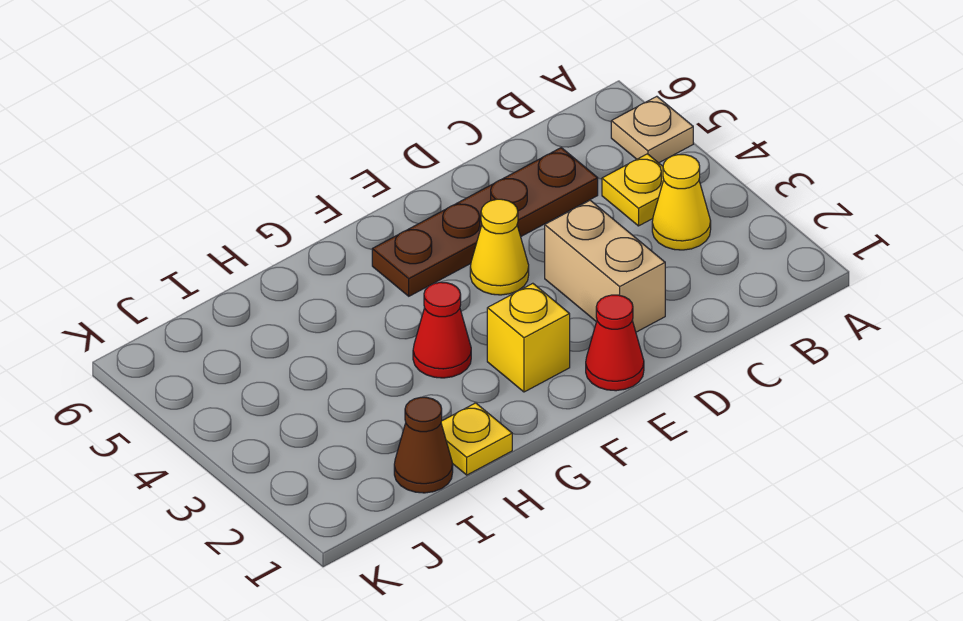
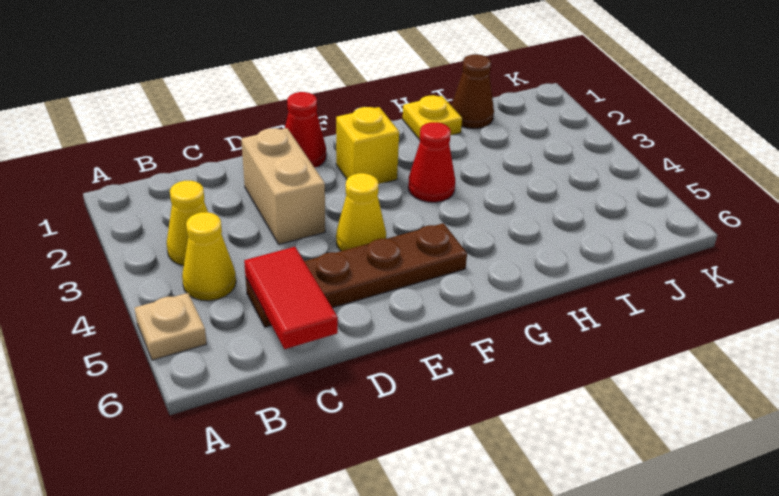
yellow 1x1 plate [602,154,664,226] -> yellow 1x1 cone [182,212,236,301]
none -> red 1x2 tile [244,247,338,349]

